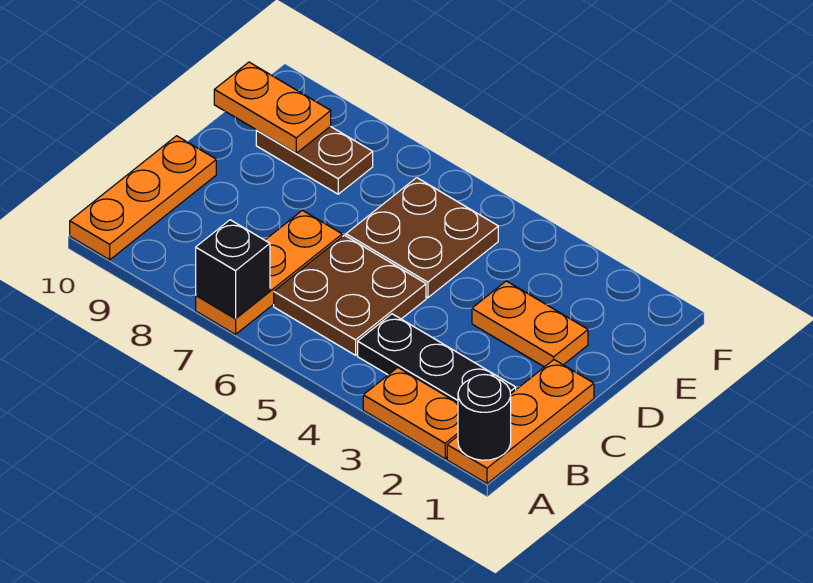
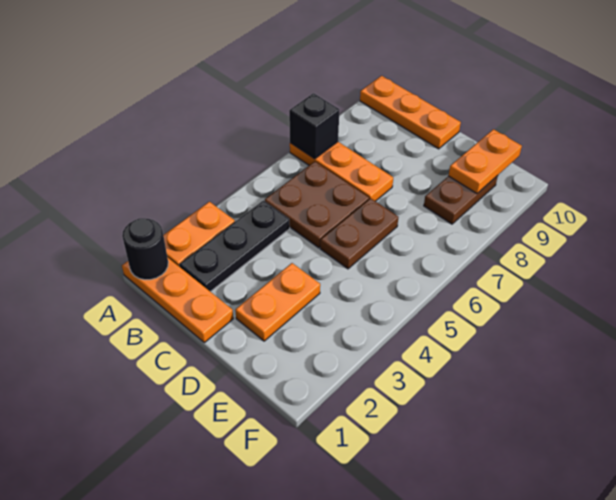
brown 2x2 plate [346,178,498,298] -> brown 1x2 plate [320,198,398,269]

